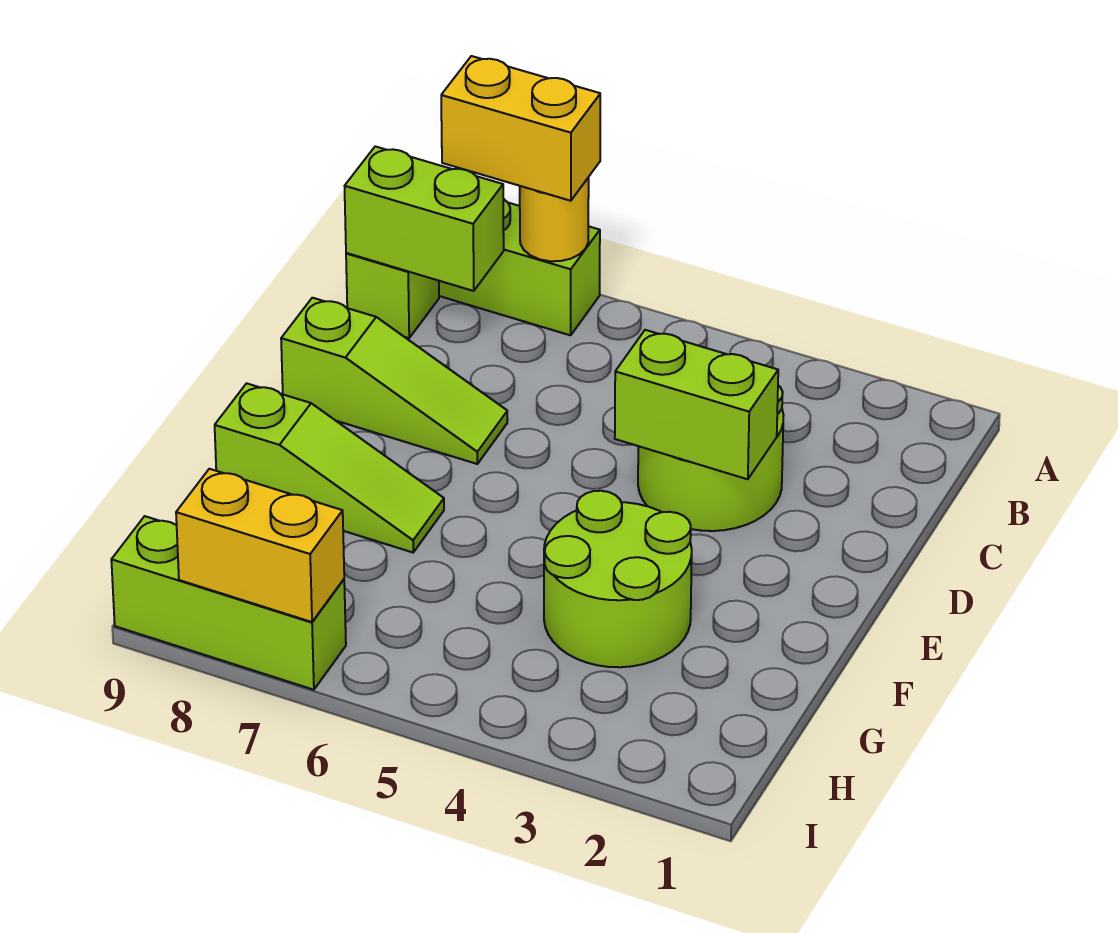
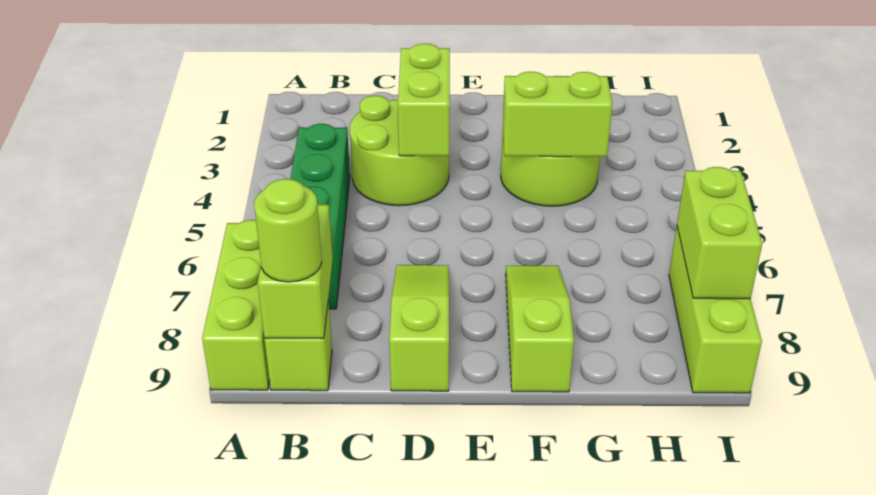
yellow 1x1 round brick [520,177,589,261] -> none
yellow 1x2 brick [441,56,600,201] -> none
none -> green 1x4 brick [291,124,350,309]
none -> lime 1x1 round brick [254,179,322,282]
none -> lime 1x2 brick [503,72,612,157]
yellow 1x2 brick [176,469,344,622] -> lime 1x2 brick [677,167,762,299]

